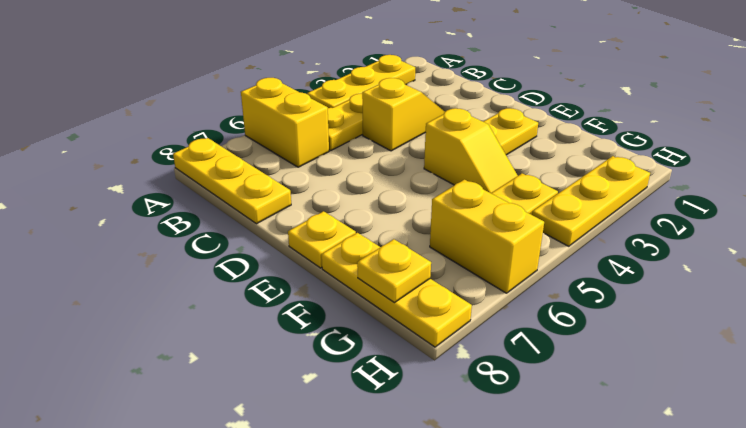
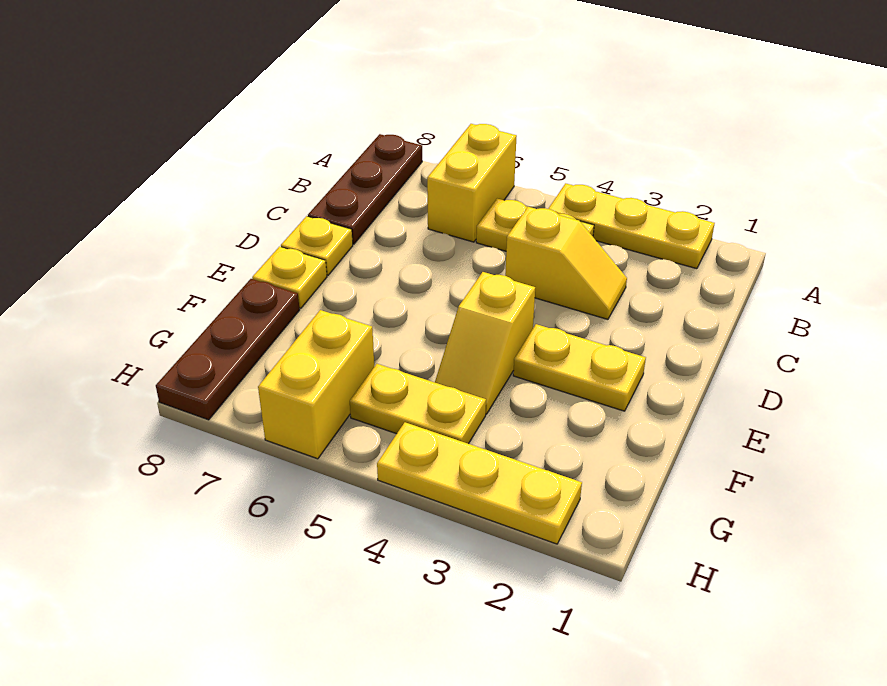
yellow 1x3 plate [173,138,291,224] -> brown 1x3 plate [308,134,422,244]
yellow 1x3 plate [322,233,472,347] -> brown 1x3 plate [156,279,300,420]
yellow 1x1 plate [357,239,431,303] -> yellow 1x1 plate moved to [281,216,353,275]

